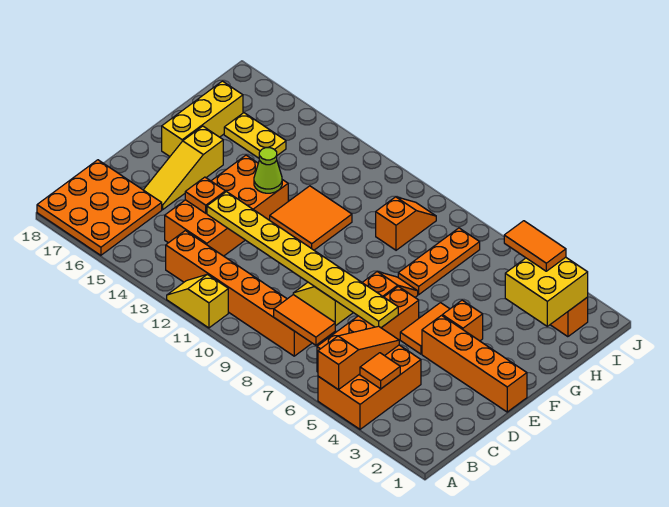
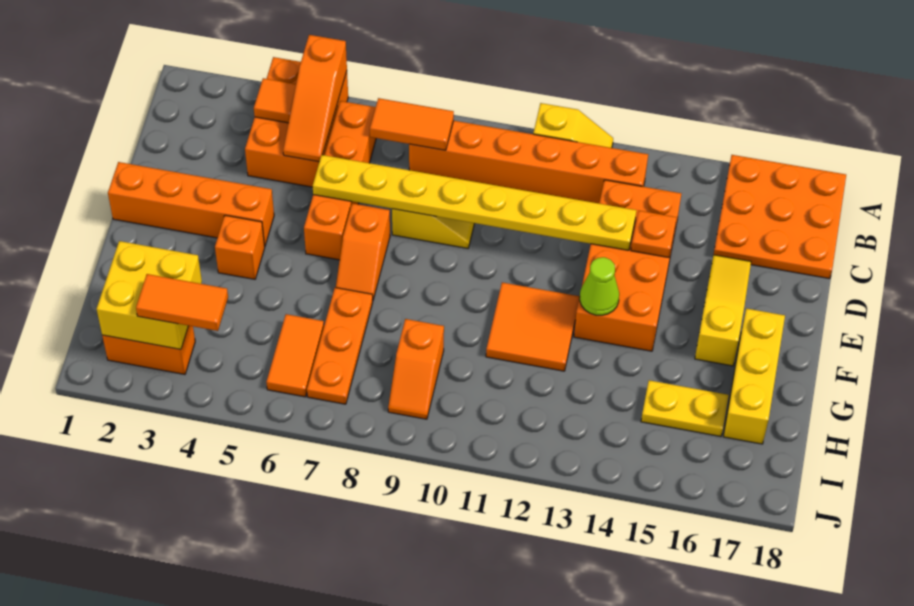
orange 1x2 tile [400,303,449,354] -> orange 1x2 tile moved to [266,314,324,397]

